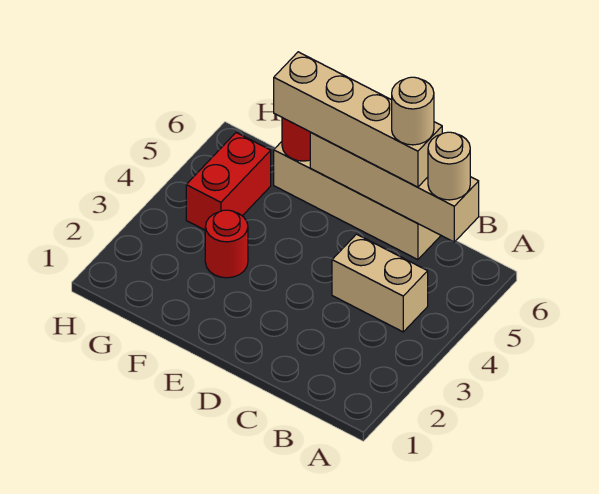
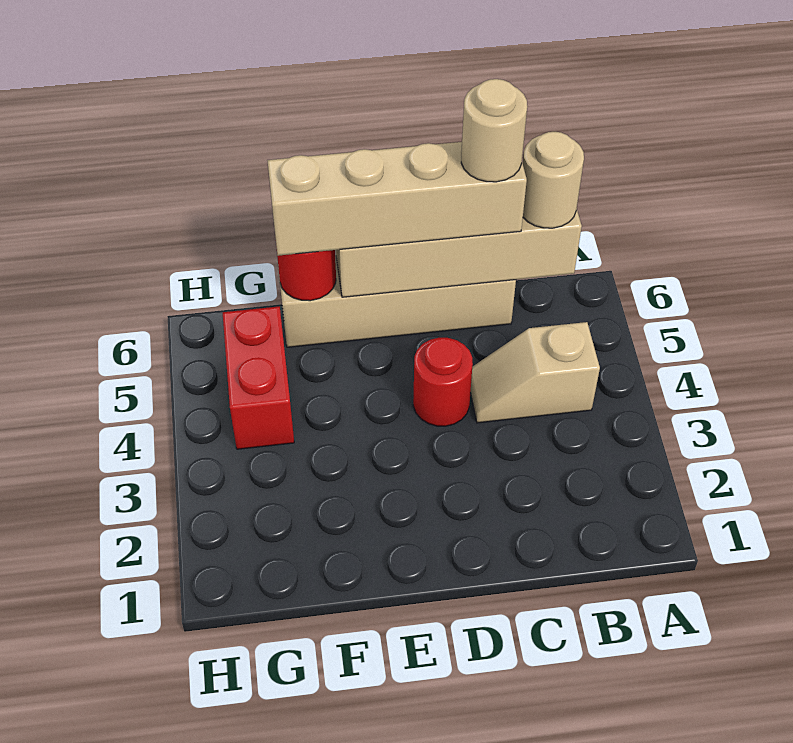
tan 1x2 brick [332,234,428,332] -> tan 1x2 slope [471,322,600,423]
red 1x1 round brick [205,210,248,278] -> red 1x1 round brick moved to [413,338,473,426]

